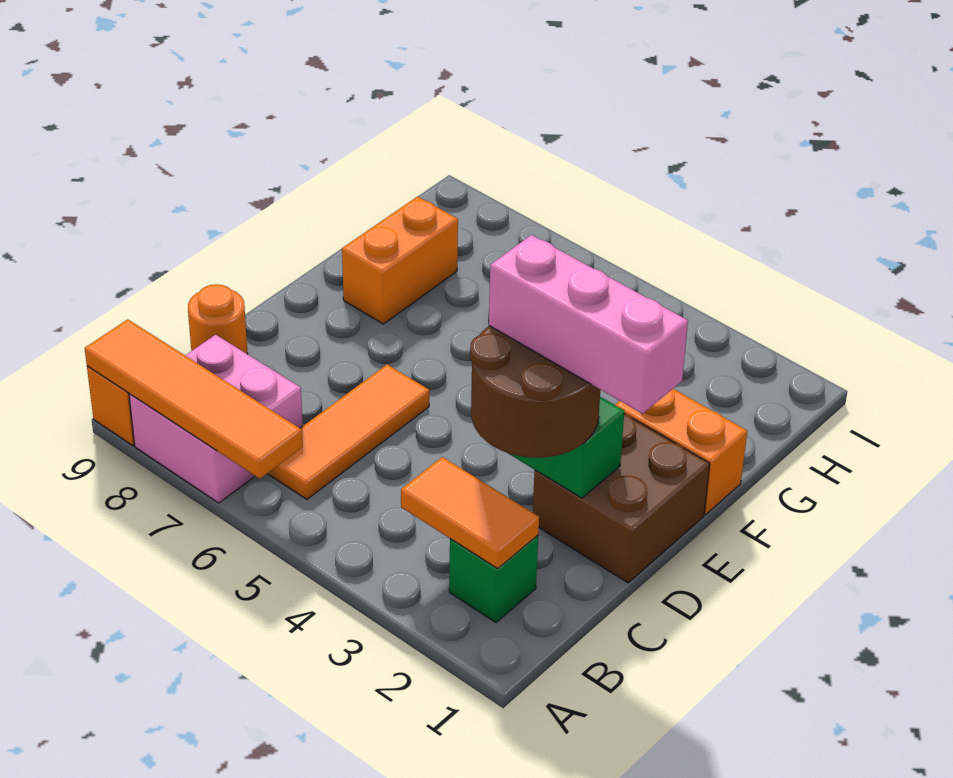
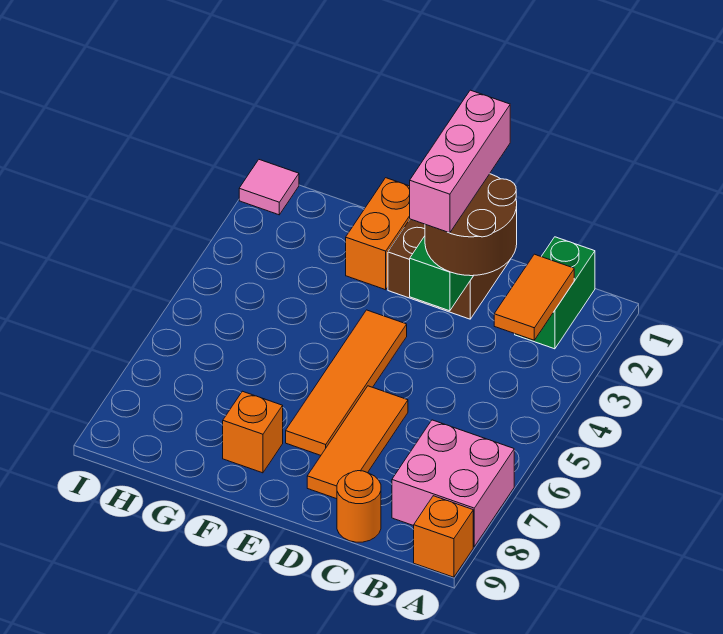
orange 1x4 tile [85,319,302,479] -> orange 1x4 tile moved to [286,310,407,455]
green 1x1 brick [449,535,538,623] -> green 1x2 brick [515,237,595,349]
orange 1x3 tile [267,365,429,499] -> orange 1x3 tile turned to [307,386,408,499]
orange 1x2 brick [342,196,458,324] -> orange 1x1 brick [223,391,283,473]
none -> pink 1x1 tile [239,160,299,215]

